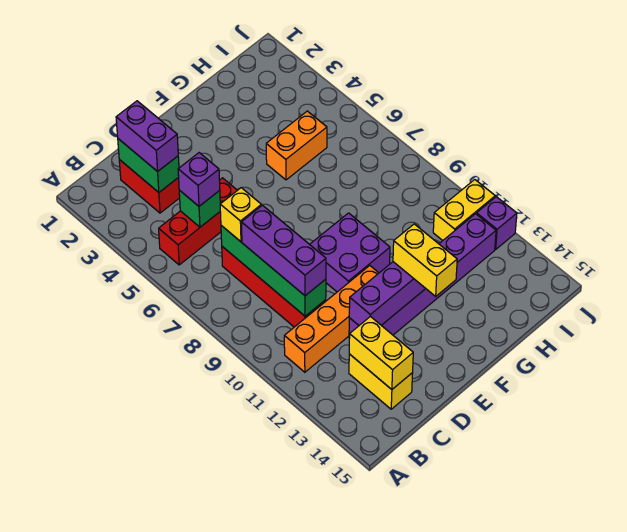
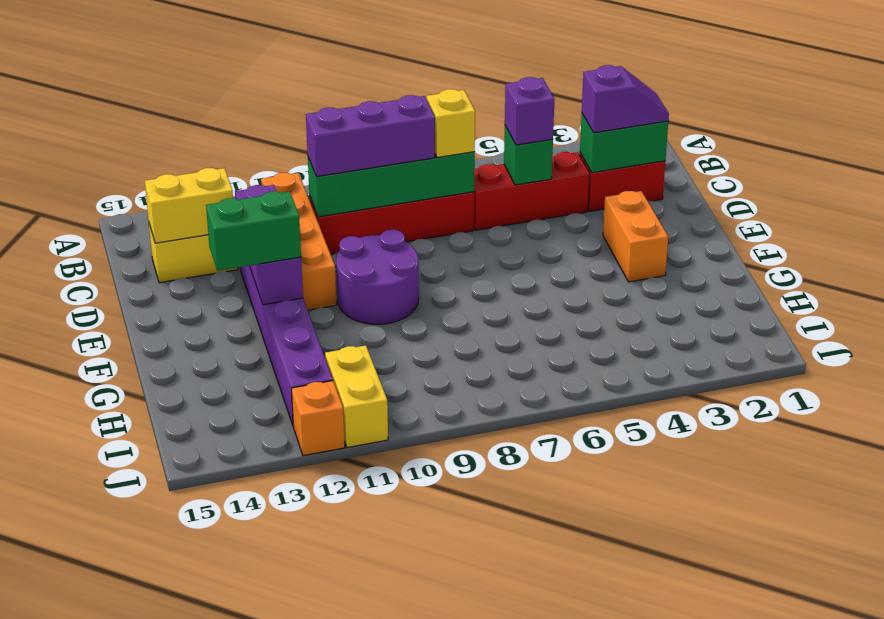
red 1x3 brick [159,178,237,265] -> red 1x3 brick turned to [474,152,590,230]
purple 1x2 brick [116,101,178,172] -> purple 1x2 slope [582,65,669,133]
purple 2x2 brick [310,213,390,292] -> purple 2x2 round brick [336,230,419,324]
yellow 1x2 brick [393,224,457,296] -> green 1x2 brick [206,191,301,271]
orange 1x2 brick [266,111,327,180] -> orange 1x2 brick moved to [603,191,668,282]
purple 1x1 brick [477,197,517,249] -> orange 1x1 brick [291,381,345,456]

